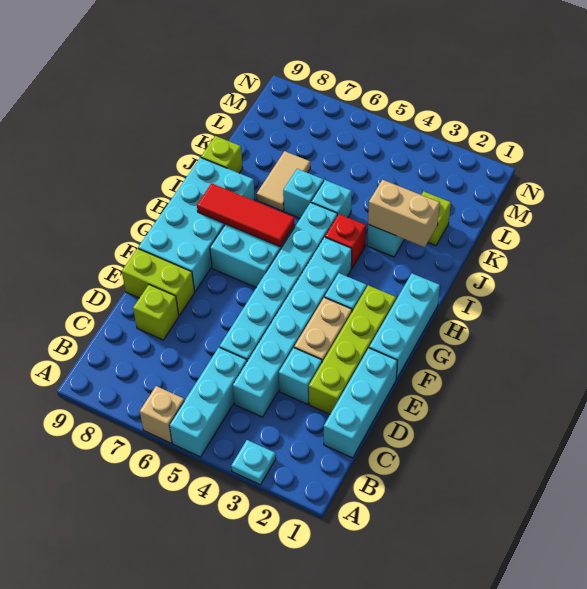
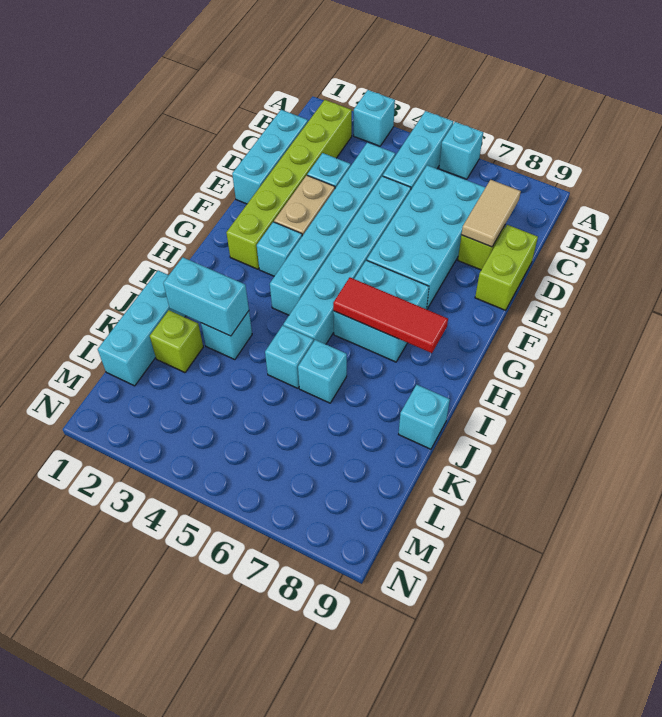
cyan 1x1 plate [231,440,276,485] -> cyan 1x1 brick [354,90,395,146]
tan 1x1 brick [140,386,184,443] -> cyan 1x1 brick [439,122,483,179]
lime 1x4 brick [309,285,396,414] -> lime 1x6 brick [226,100,352,269]
lime 1x2 brick [122,249,195,315] -> lime 1x2 brick turned to [475,225,538,310]
cyan 1x3 brick [369,273,440,379] -> cyan 1x3 brick moved to [98,271,186,386]
cyan 2x4 brick [138,158,255,291] -> cyan 2x4 brick moved to [367,165,486,309]
red 1x1 brick [325,214,366,269] -> none
tan 1x2 brick [368,180,440,247] -> cyan 1x2 brick [163,257,249,336]
tan 1x2 tile [257,151,310,211] -> tan 1x2 tile moved to [461,180,521,247]
lime 1x1 brick [201,136,243,173] -> cyan 1x1 brick [399,385,450,449]

